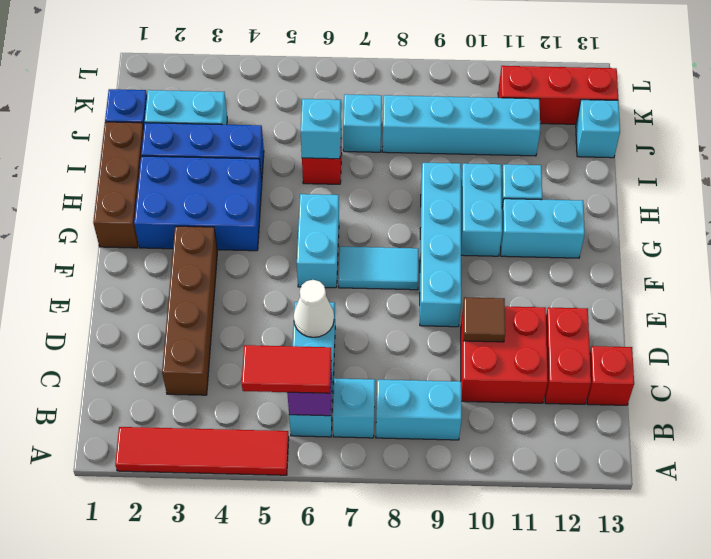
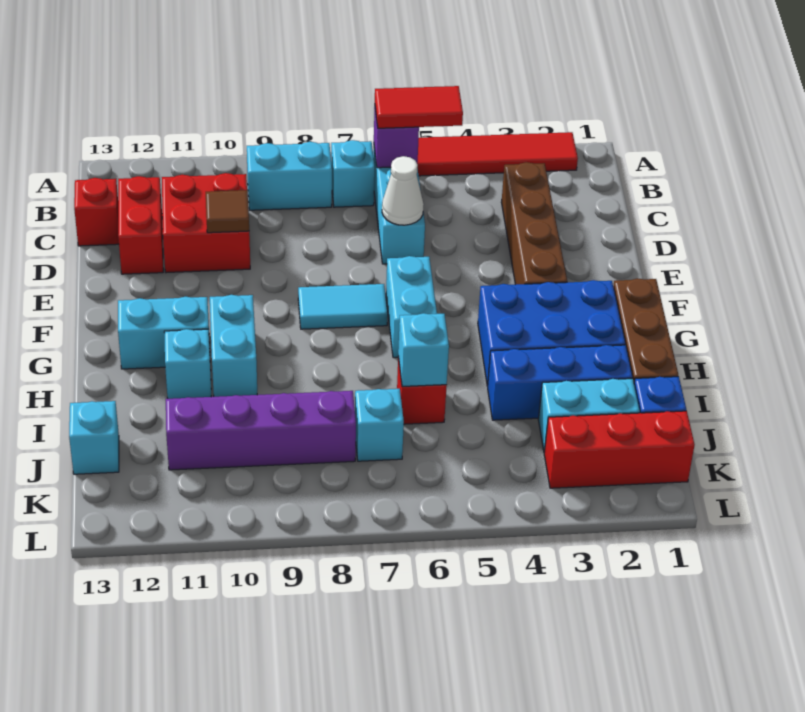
cyan 1x4 brick [420,163,461,327] -> none
cyan 1x4 brick [382,95,540,156] -> purple 1x4 brick [166,391,356,470]
red 1x3 brick [498,66,618,124] -> red 1x3 brick moved to [544,411,695,488]

